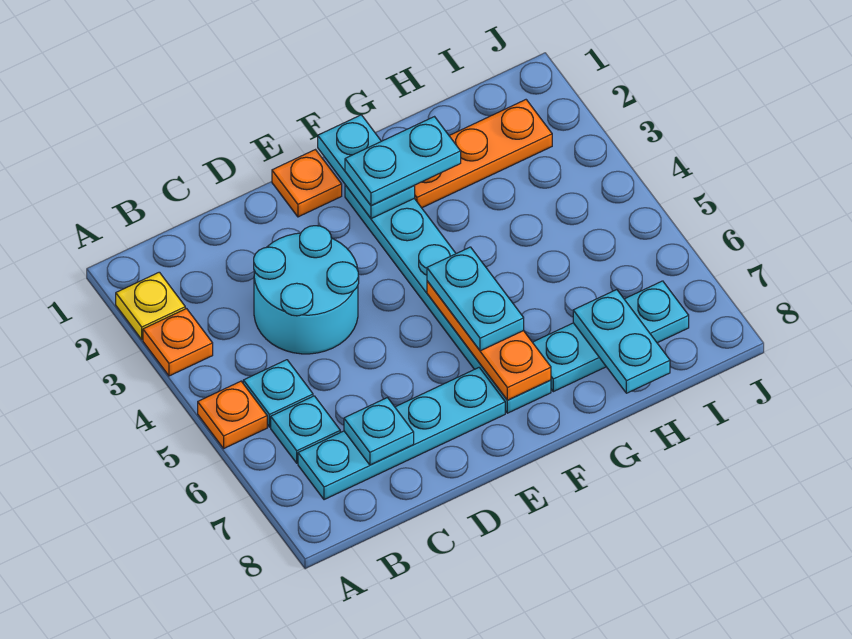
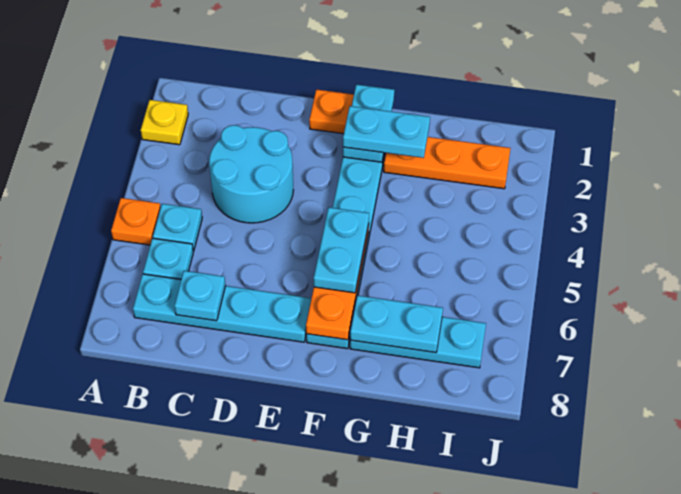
orange 1x1 plate [143,309,213,376] -> none
cyan 1x2 plate [573,290,670,393] -> cyan 1x2 plate turned to [350,295,443,353]

